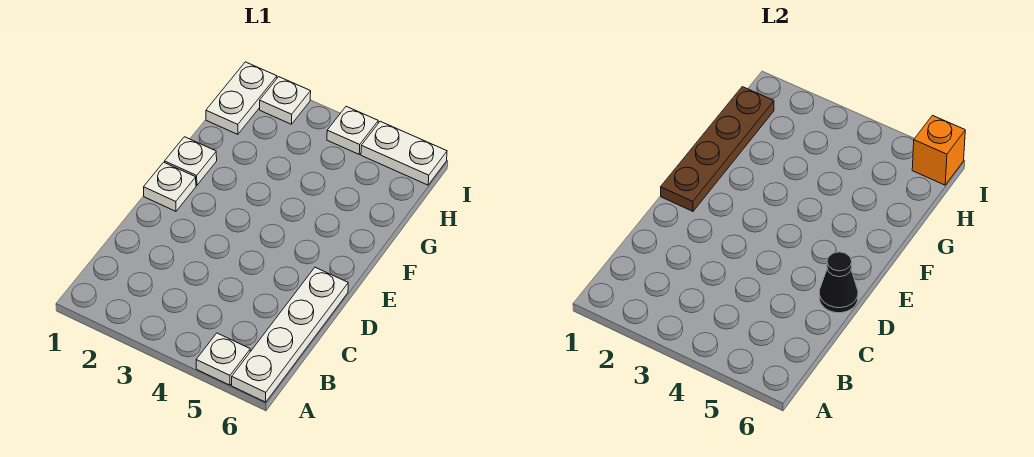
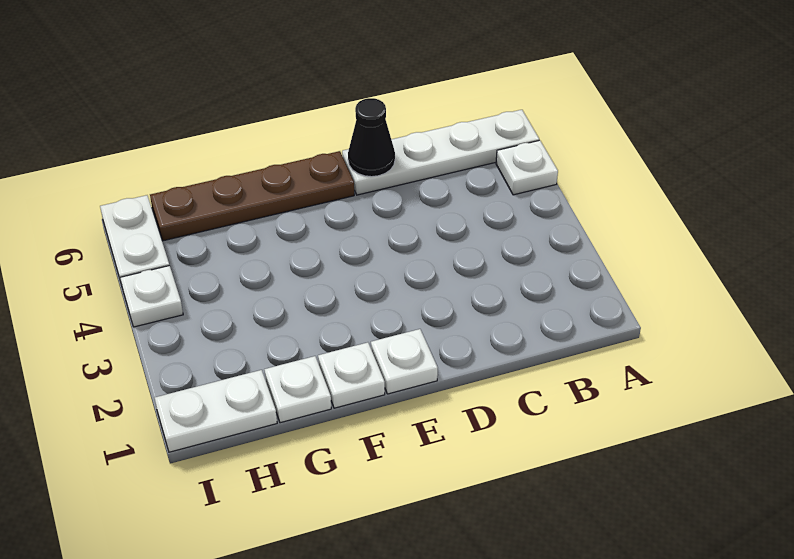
brown 1x4 plate [661,87,774,211] -> brown 1x4 plate moved to [150,151,354,241]
white 1x1 plate [260,77,311,124] -> white 1x1 plate moved to [264,356,331,423]
orange 1x1 brick [912,116,965,185] -> none

